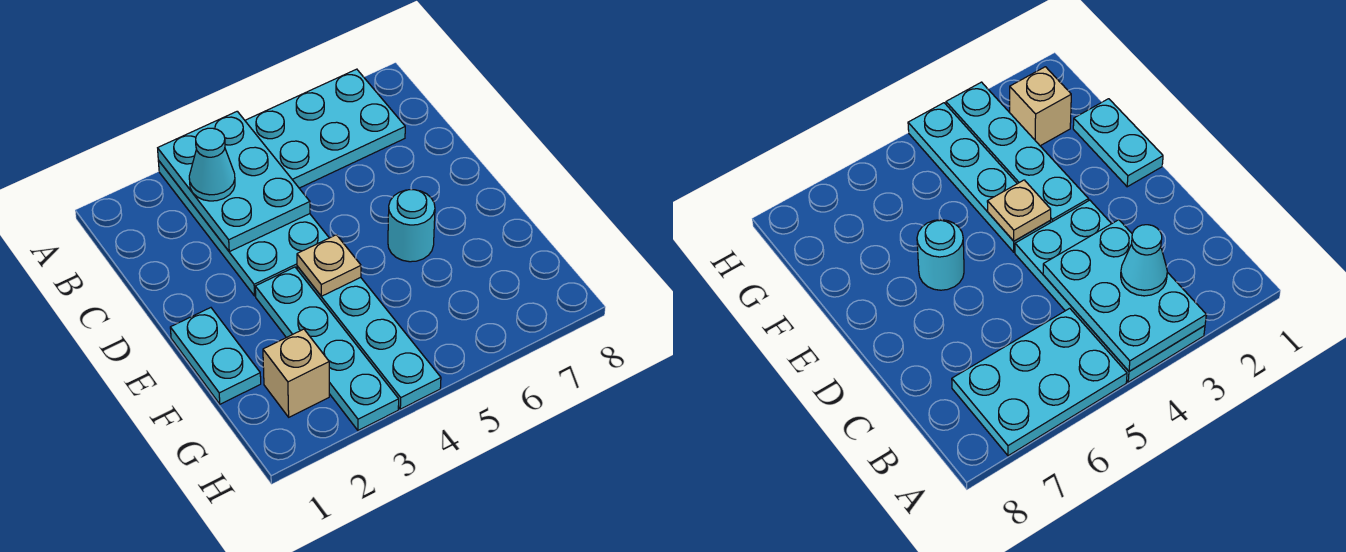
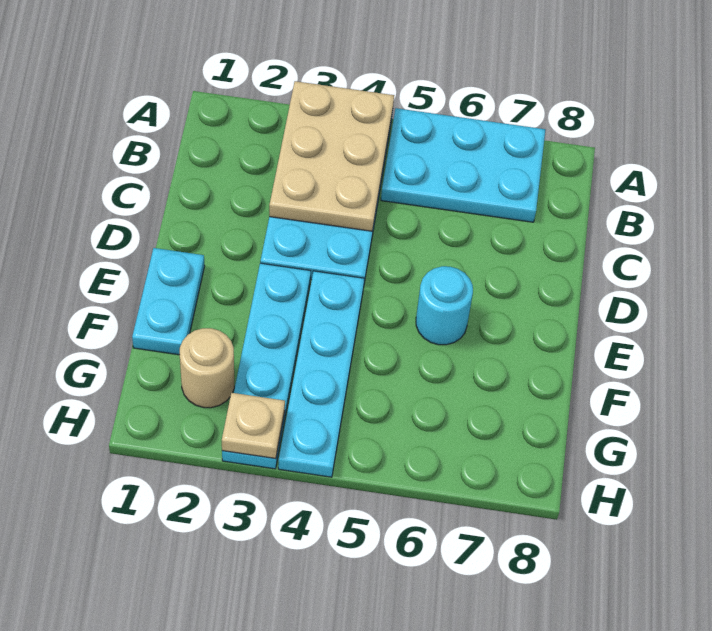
cyan 2x3 plate [158,111,310,252] -> tan 2x3 plate [269,81,394,231]
cyan 1x1 cone [189,128,235,201] -> none
tan 1x1 plate [297,235,361,296] -> tan 1x1 plate moved to [222,393,285,459]
tan 1x1 brick [263,329,329,417] -> tan 1x1 round brick [180,328,234,408]

